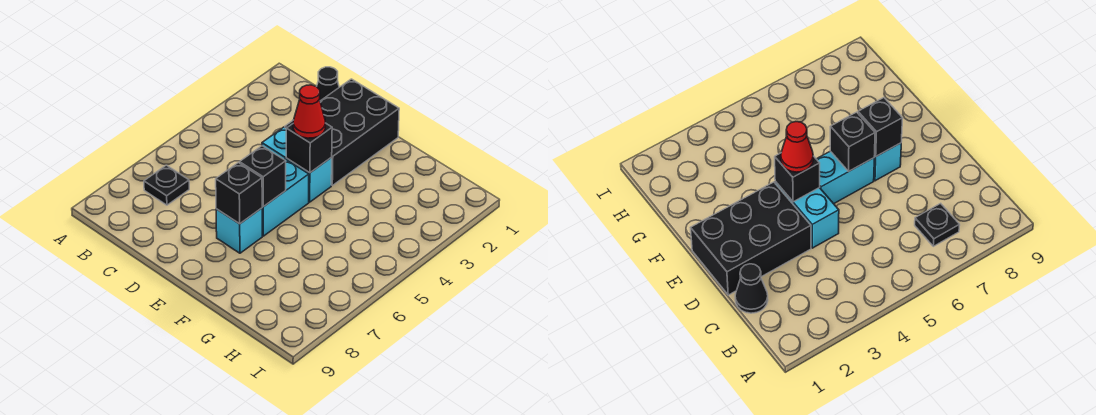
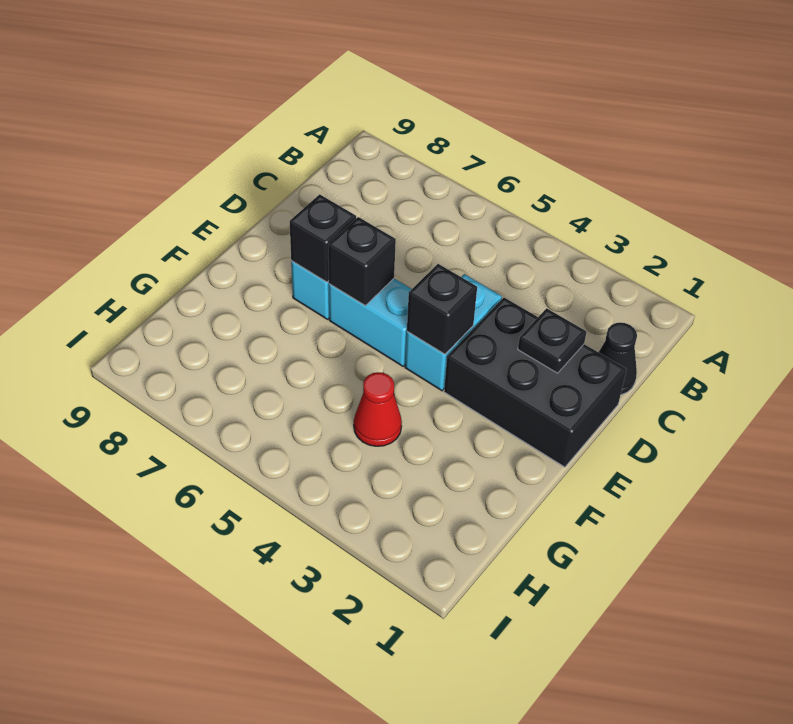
black 1x1 plate [144,165,189,205] -> black 1x1 plate moved to [518,308,587,373]
red 1x1 cone [293,85,325,138] -> red 1x1 cone moved to [354,372,402,446]

